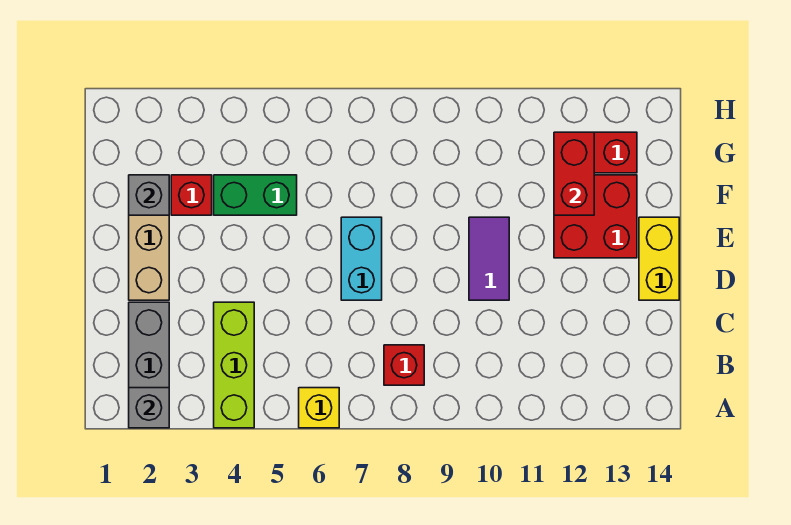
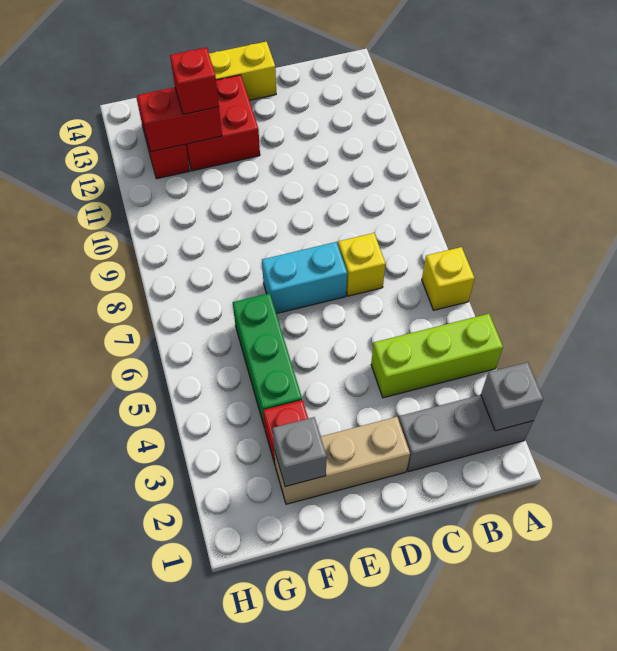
red 1x1 brick [384,345,424,385] -> red 1x1 brick moved to [170,47,219,114]
none -> yellow 1x1 brick [338,233,386,296]
purple 1x2 tile [469,217,509,300] -> none
green 1x2 brick [214,175,297,215] -> green 1x3 brick [233,293,302,428]

